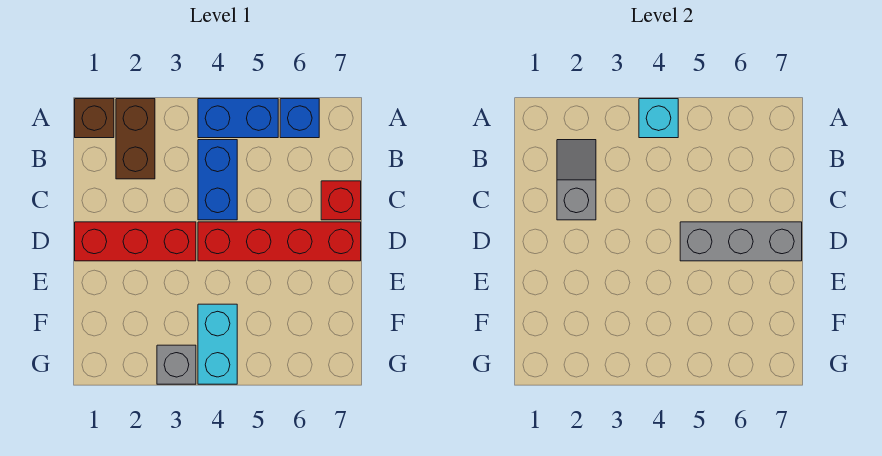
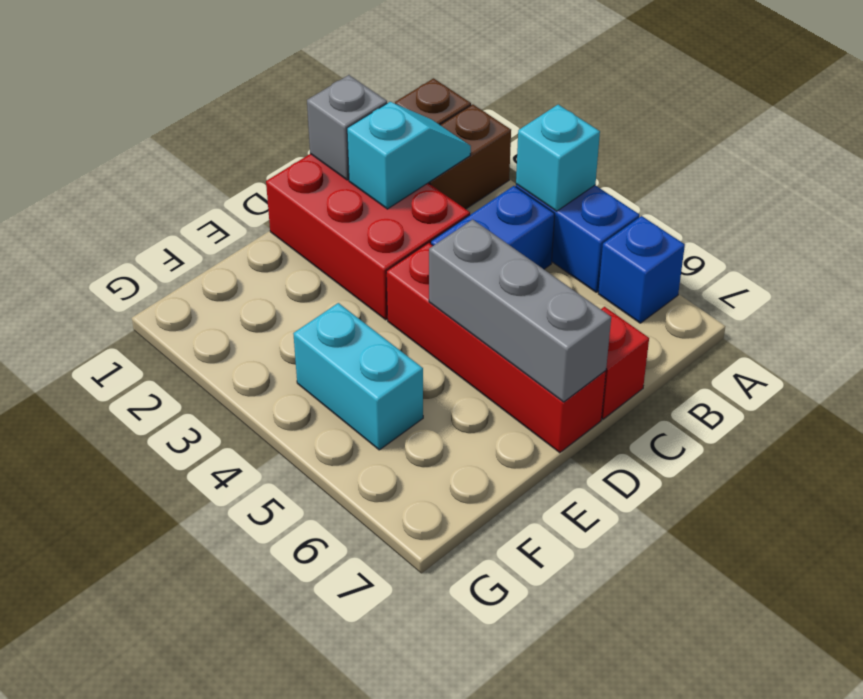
grey 1x2 slope [557,140,596,220] -> cyan 1x2 slope [347,102,471,209]
red 1x3 brick [75,222,196,261] -> red 2x3 brick [266,154,470,320]
cyan 1x2 brick [198,304,237,384] -> cyan 1x2 brick turned to [293,303,423,450]
grey 1x1 brick [157,345,196,384] -> grey 1x1 brick moved to [307,75,387,180]

